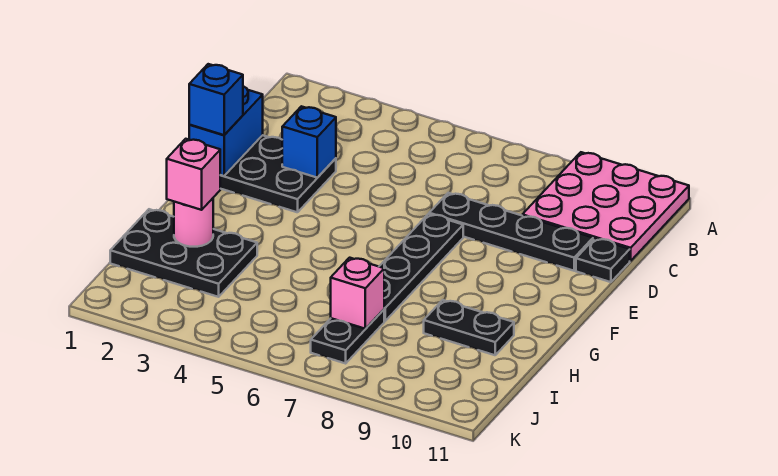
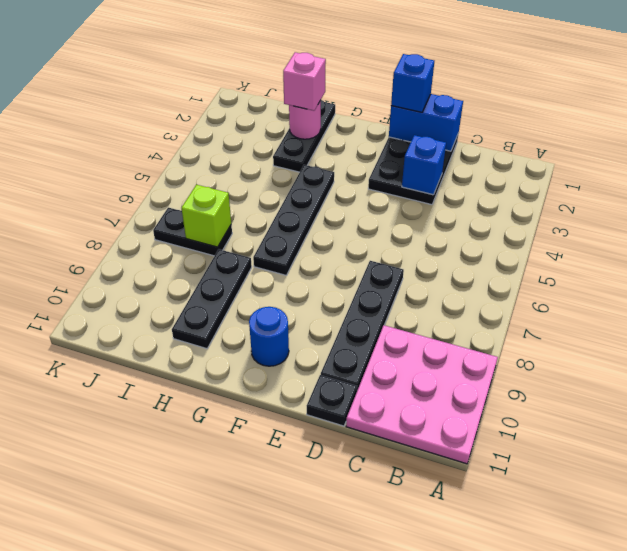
black 1x4 plate [379,214,463,321] -> black 1x4 plate turned to [253,165,334,275]
none -> blue 1x1 round brick [249,307,289,366]
black 2x3 plate [110,209,257,297] -> black 1x3 plate [273,100,335,172]
black 1x2 plate [424,300,514,355] -> black 1x3 plate [172,249,252,349]
pink 1x1 brick [331,258,384,329] -> lime 1x1 brick [181,185,231,247]

